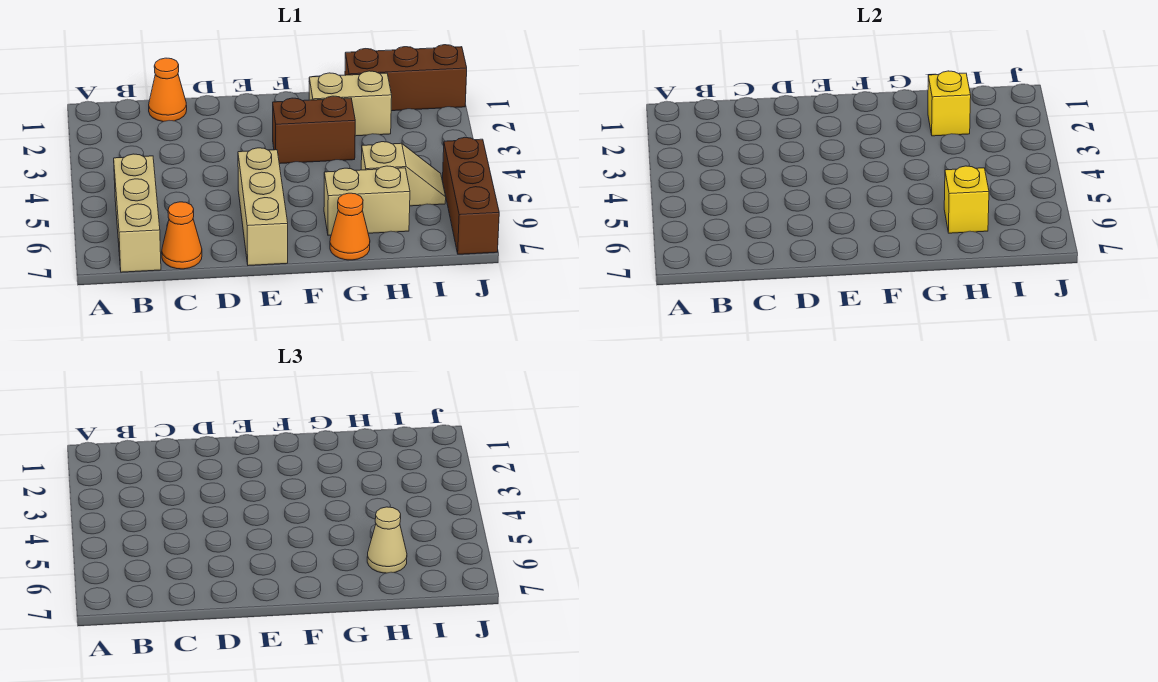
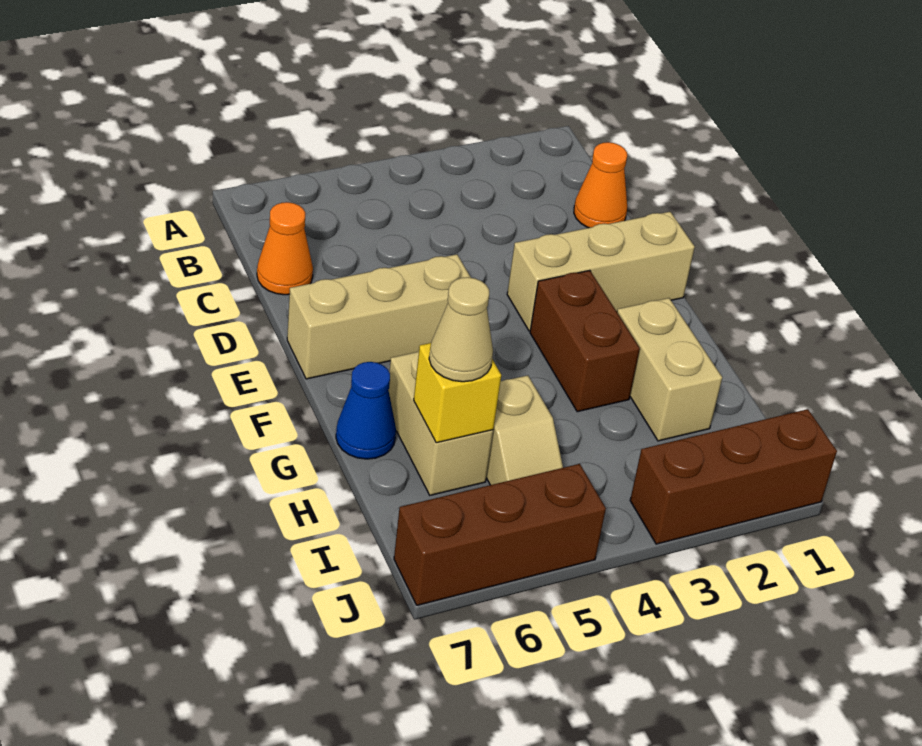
tan 1x3 brick [114,154,161,272] -> tan 1x3 brick moved to [507,212,695,331]
orange 1x1 cone [330,193,370,260] -> blue 1x1 cone [336,362,396,459]
brown 1x3 brick [345,45,467,111] -> brown 1x3 brick turned to [630,409,837,544]
yellow 1x1 brick [928,71,971,136] -> none

